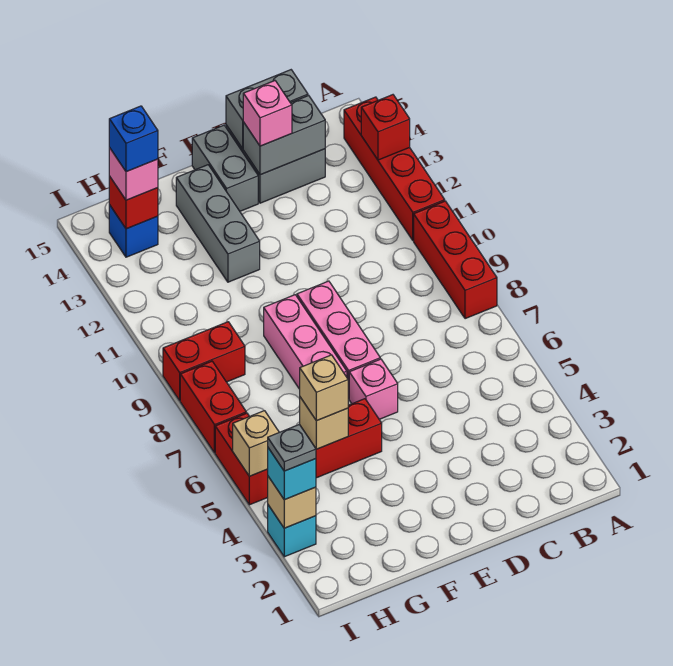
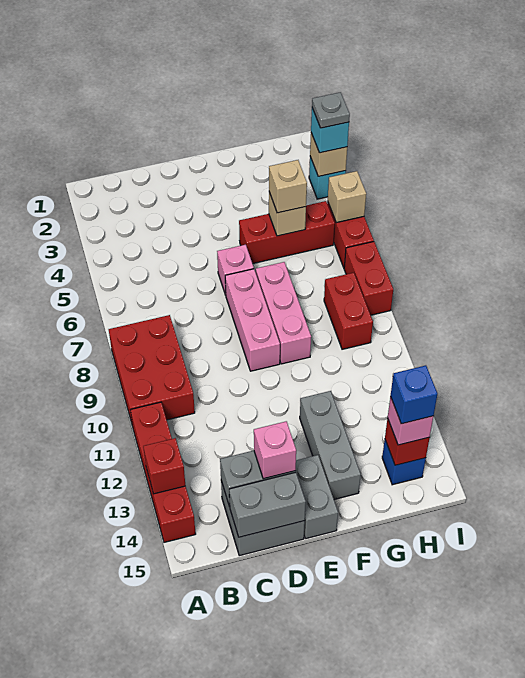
red 1x3 brick [414,201,497,319] -> red 2x3 brick [109,315,195,427]
red 1x2 brick [163,322,245,401] -> red 1x2 brick turned to [324,273,373,349]

